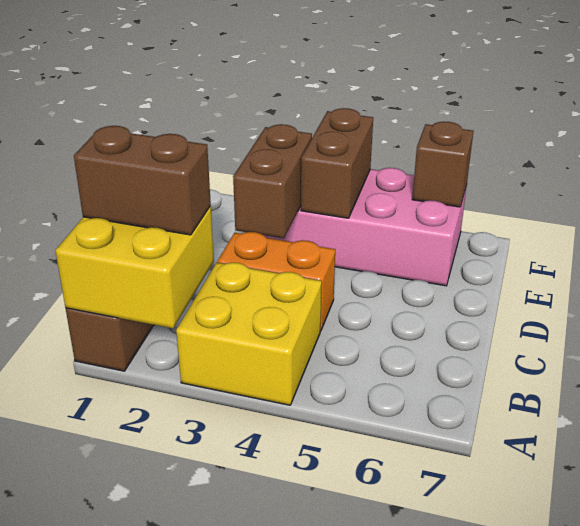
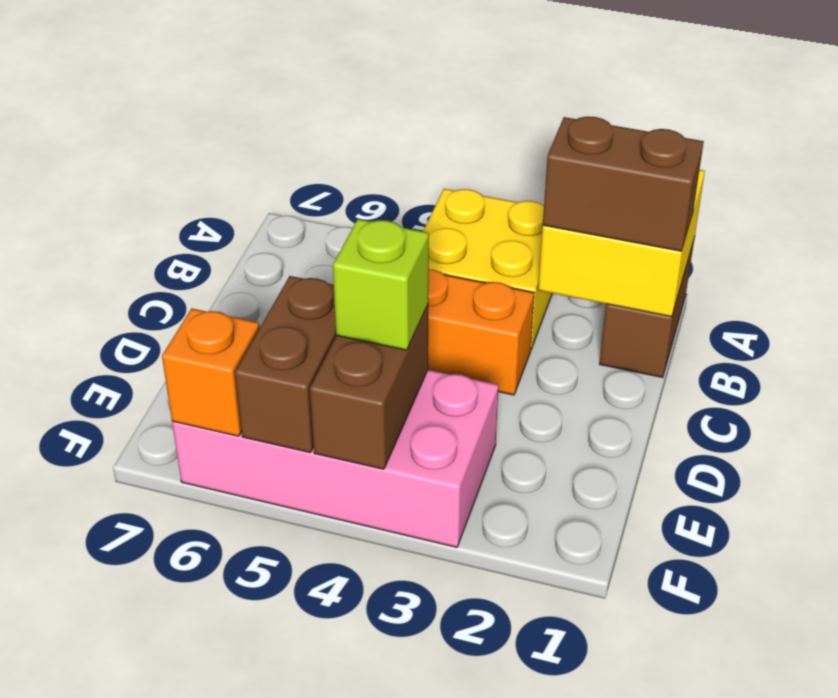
brown 1x2 brick [233,124,312,238] -> brown 1x2 brick moved to [235,276,337,453]
none -> lime 1x1 brick [333,219,429,350]
brown 1x1 brick [412,121,473,207] -> orange 1x1 brick [162,308,260,436]

